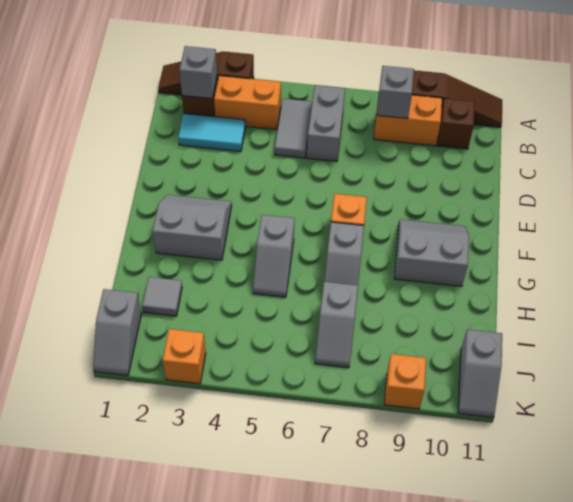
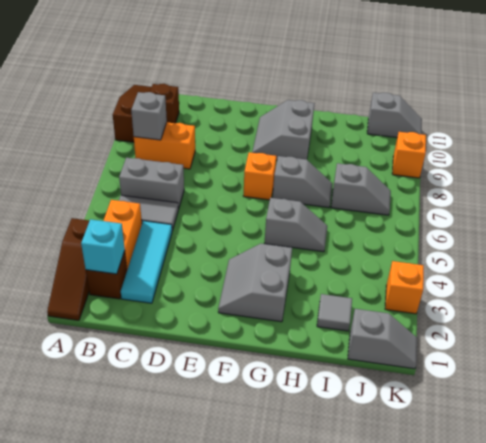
grey 1x1 brick [179,46,217,99] -> cyan 1x1 brick [81,219,125,274]
orange 1x2 brick [374,95,442,146] -> orange 1x2 brick turned to [134,122,195,169]
cyan 1x2 tile [178,114,245,152] -> cyan 1x3 tile [121,221,172,303]

